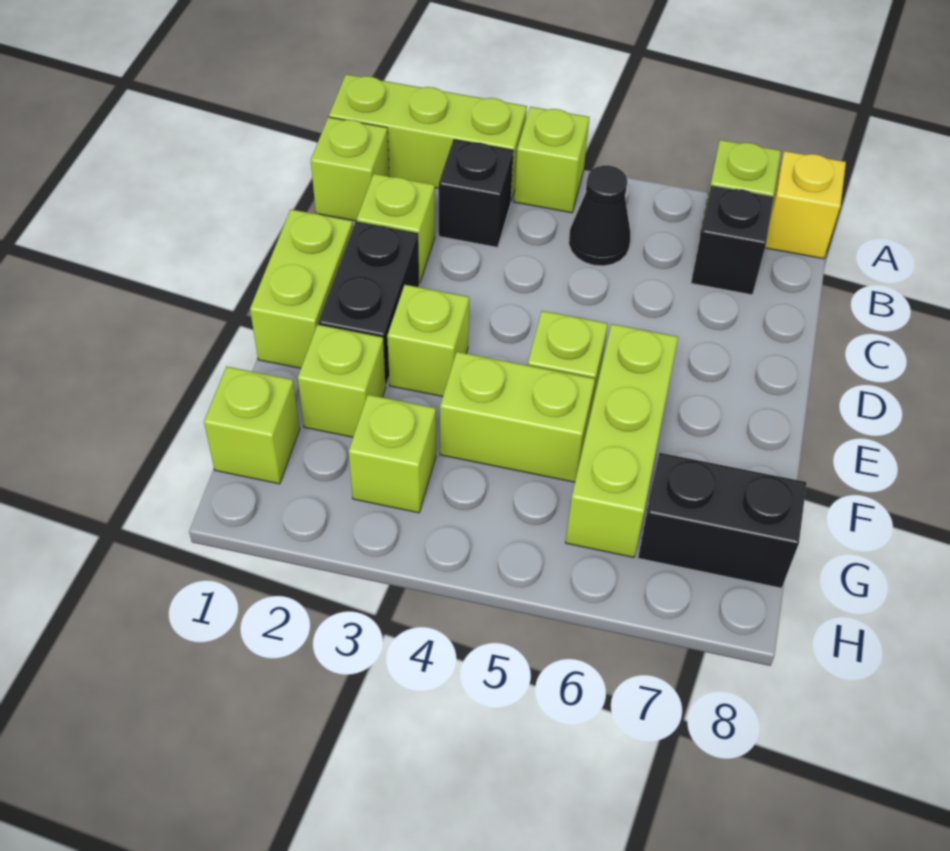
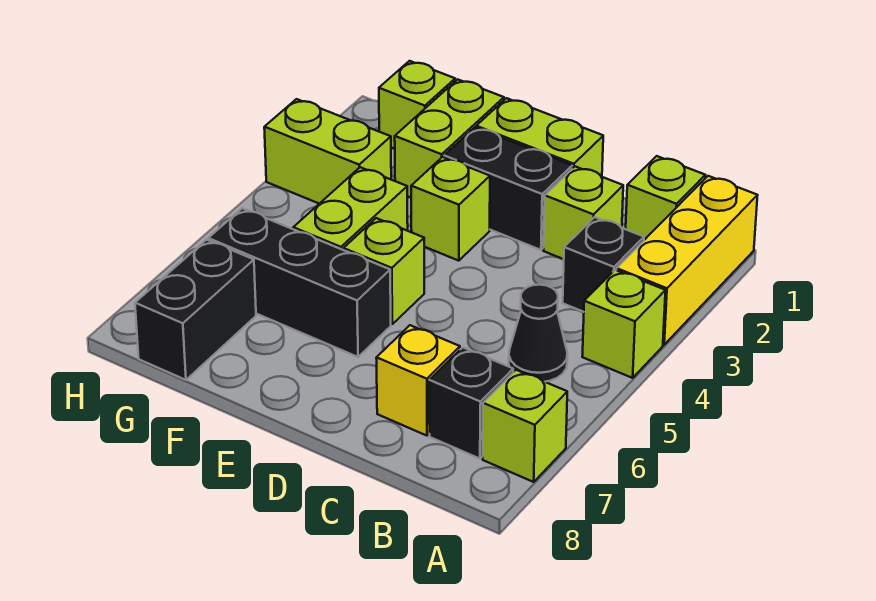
lime 1x3 brick [329,74,527,200] -> yellow 1x3 brick [616,176,758,345]
yellow 1x1 brick [765,151,846,259] -> yellow 1x1 brick moved to [376,325,460,436]
lime 1x3 brick [566,324,678,557] -> black 1x3 brick [208,208,391,357]
lime 1x1 brick [298,325,386,437] -> lime 1x2 brick [395,79,504,197]
lime 1x1 brick [349,395,436,513] -> lime 1x2 brick [264,99,391,204]

